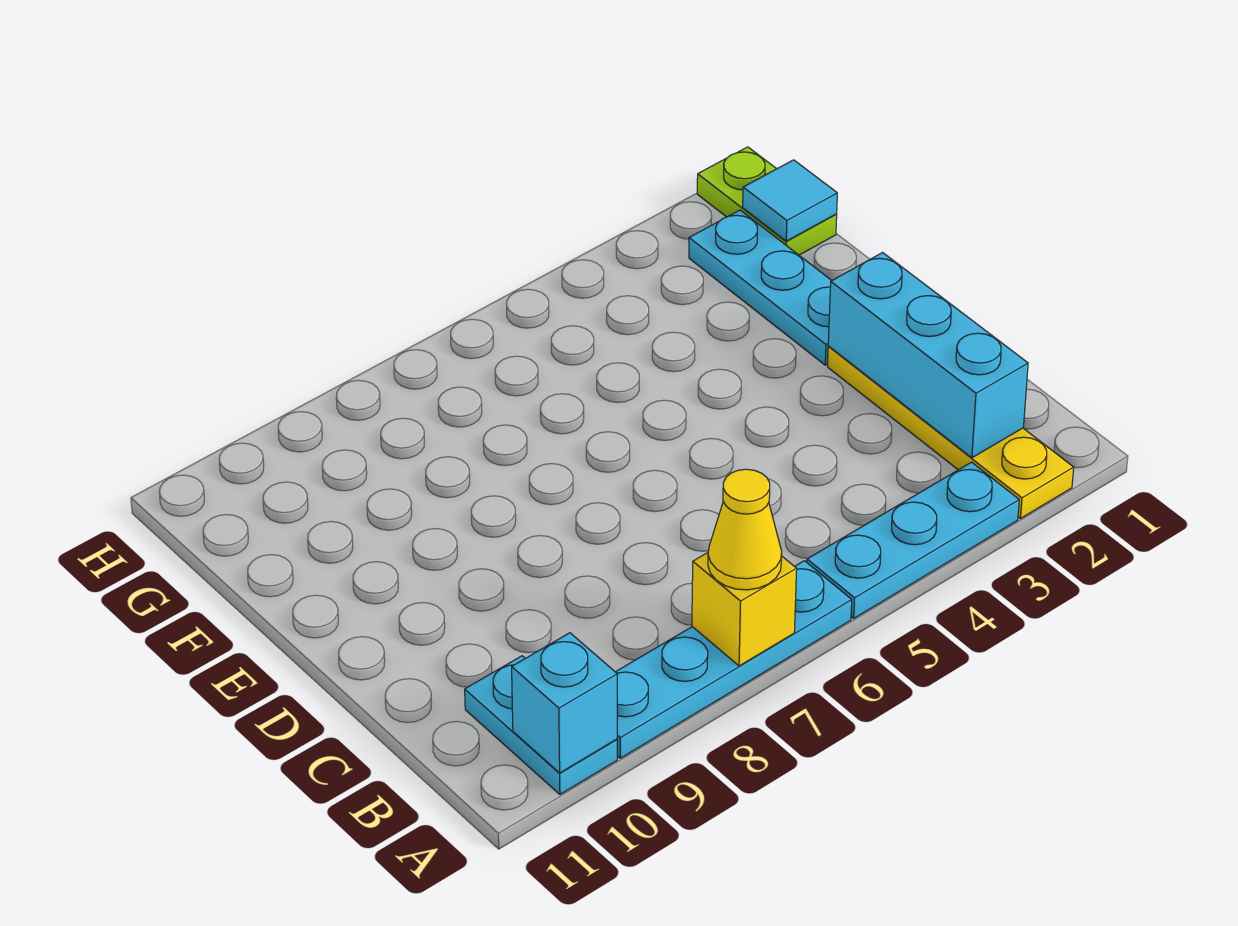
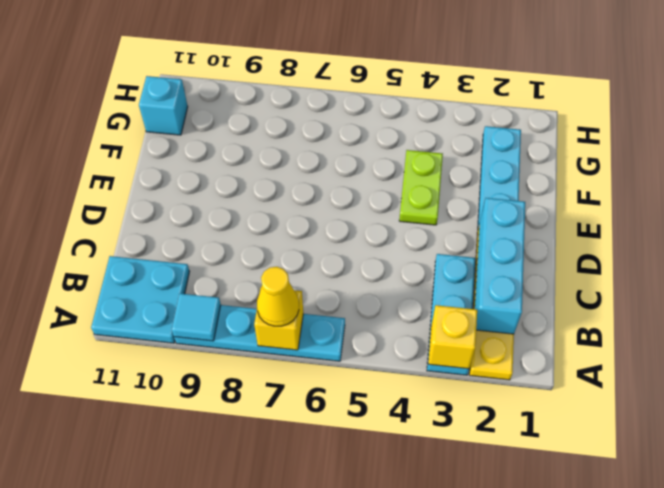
cyan 1x3 plate [807,462,1019,618] -> cyan 1x3 plate turned to [427,254,475,375]
none -> yellow 1x1 brick [428,305,477,369]
cyan 1x2 plate [465,656,617,794] -> cyan 2x2 plate [91,256,189,343]
cyan 1x1 brick [512,633,617,773] -> cyan 1x1 brick moved to [139,76,188,135]
lime 1x2 plate [697,147,837,255] -> lime 1x2 plate moved to [399,150,443,225]
cyan 1x1 tile [743,160,837,241] -> cyan 1x1 tile moved to [172,293,221,341]

